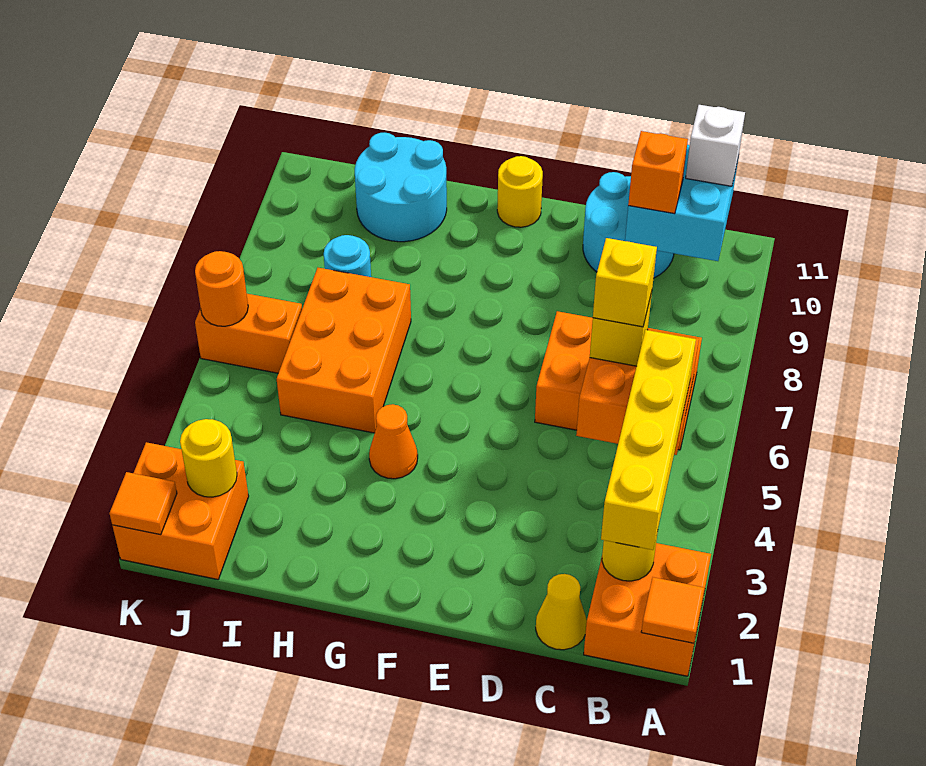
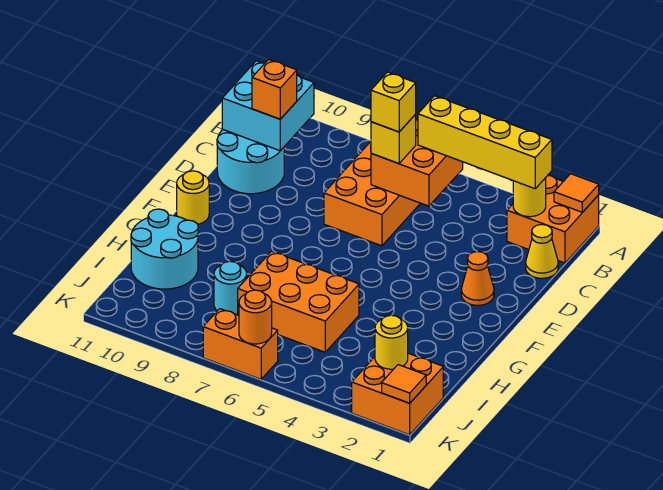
white 1x1 brick [686,105,745,186] -> none
orange 1x1 cone [369,404,418,479] -> orange 1x1 cone moved to [461,252,494,305]
orange 1x2 brick [195,294,302,373] -> orange 1x2 brick turned to [203,309,278,379]

